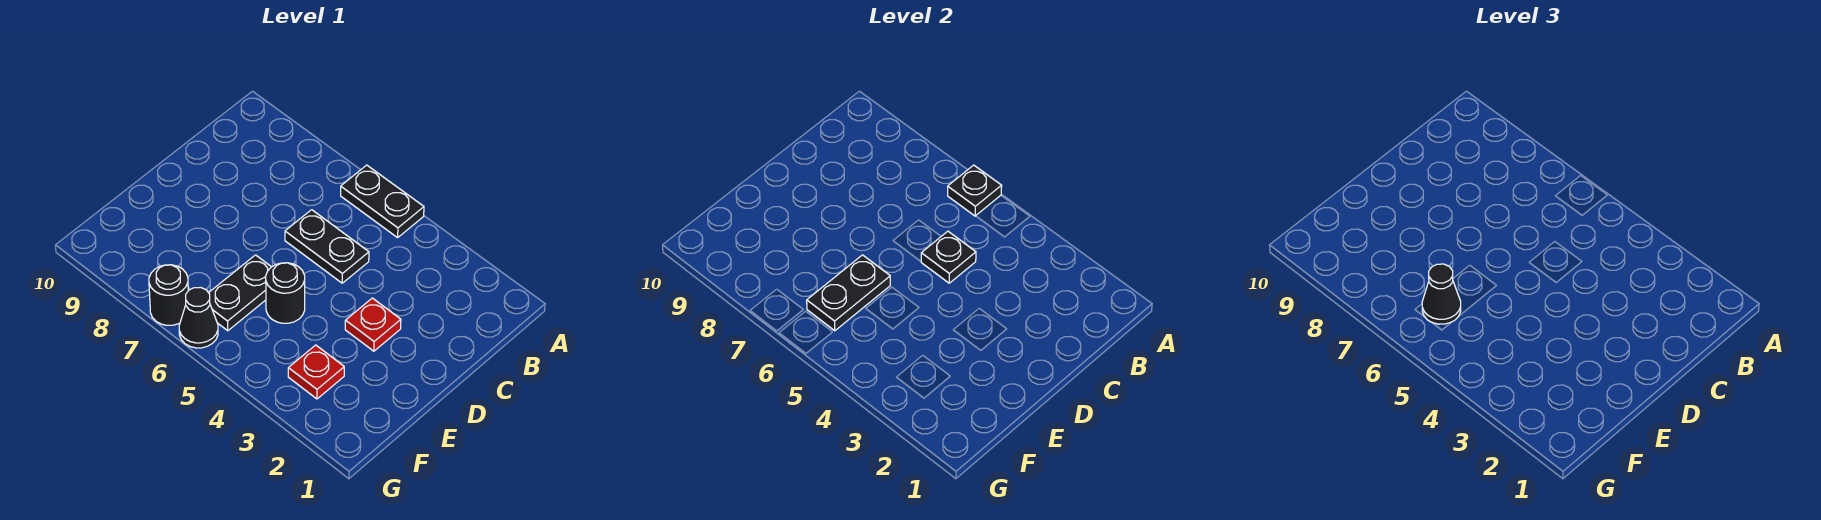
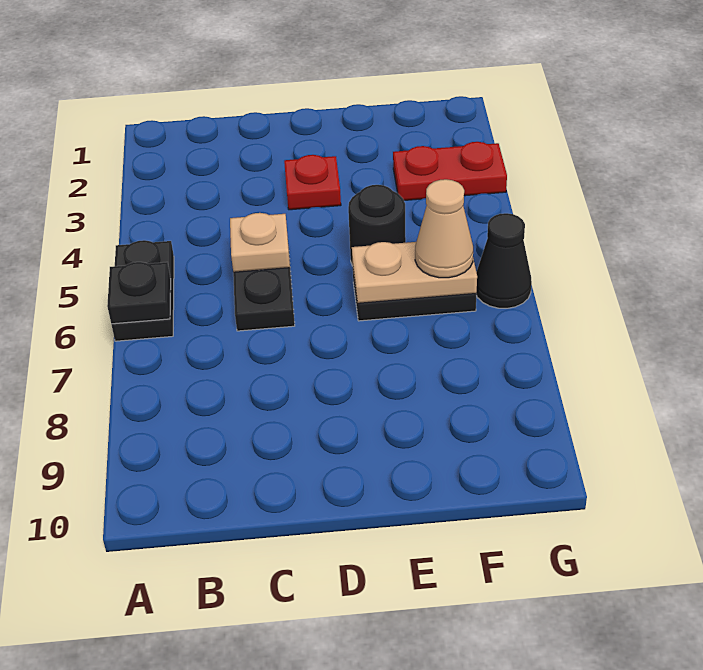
black 1x1 plate [921,231,976,283] -> tan 1x1 plate [230,213,290,272]
black 1x2 plate [807,255,890,331] -> tan 1x2 plate [352,242,477,303]
red 1x1 plate [288,345,344,399] -> red 1x2 plate [393,142,507,200]
black 1x1 cone [1422,264,1461,324] -> tan 1x1 cone [415,179,473,278]
black 1x1 round brick [149,265,188,325] -> none

